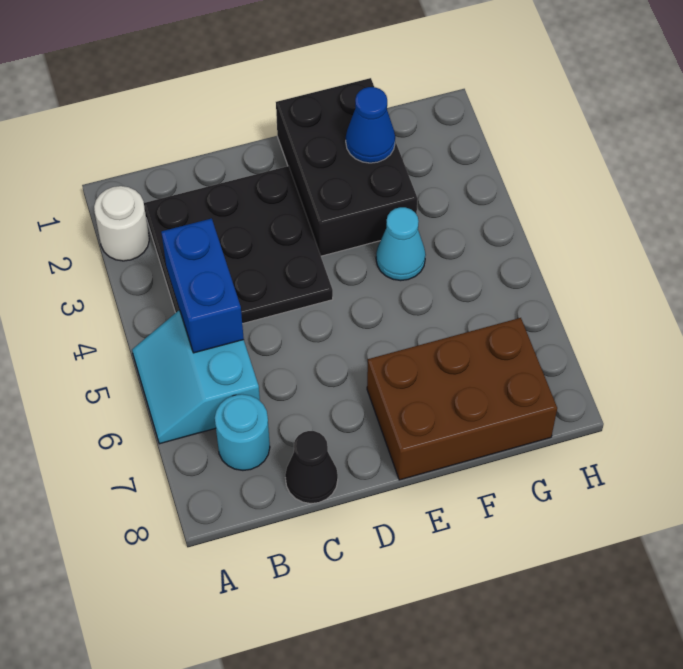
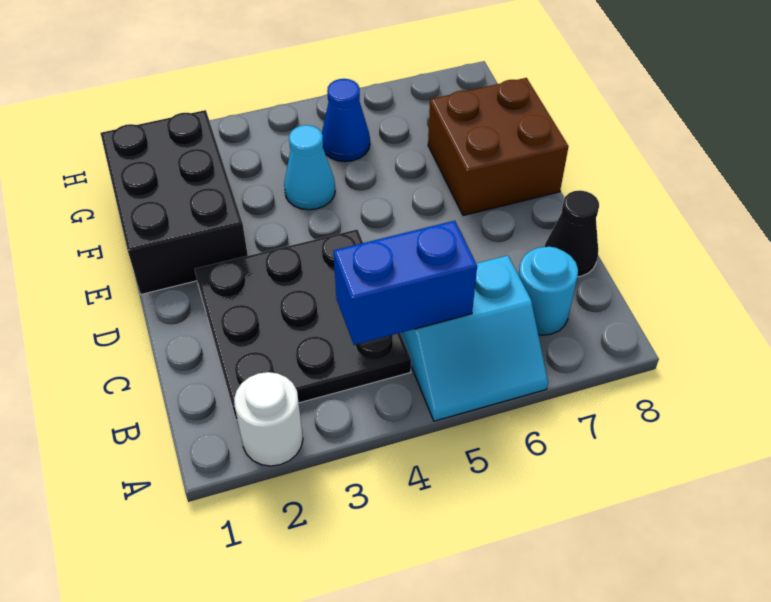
black 2x3 brick [276,78,418,256] -> black 2x3 brick turned to [101,110,248,294]
brown 2x3 brick [367,318,557,480] -> brown 2x2 brick [428,78,568,216]
blue 1x1 cone [346,87,395,163] -> blue 1x1 cone moved to [322,79,370,162]

